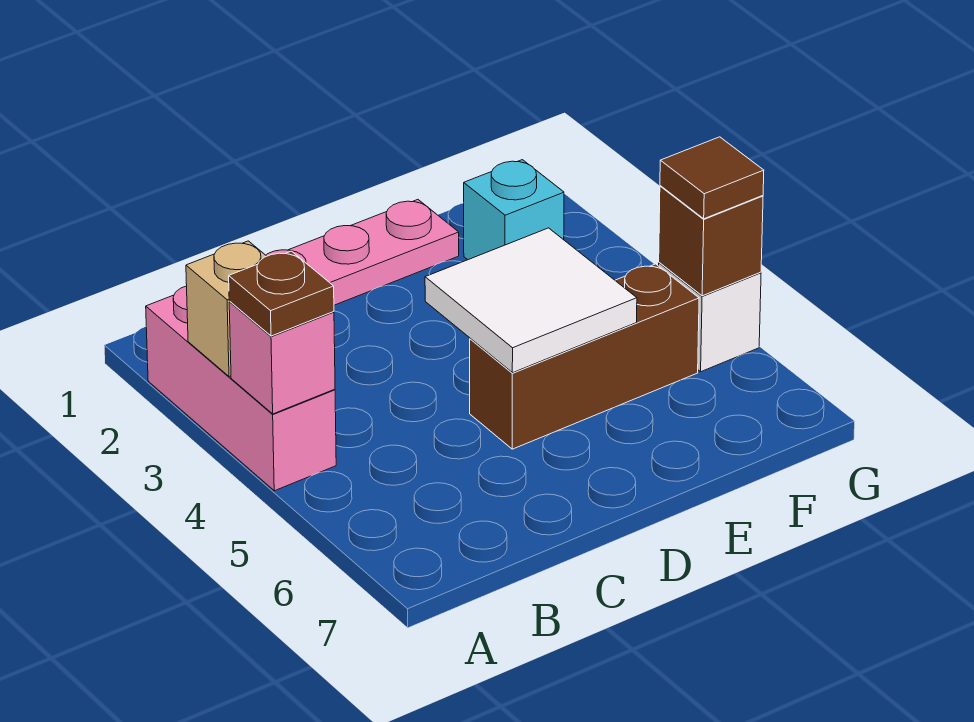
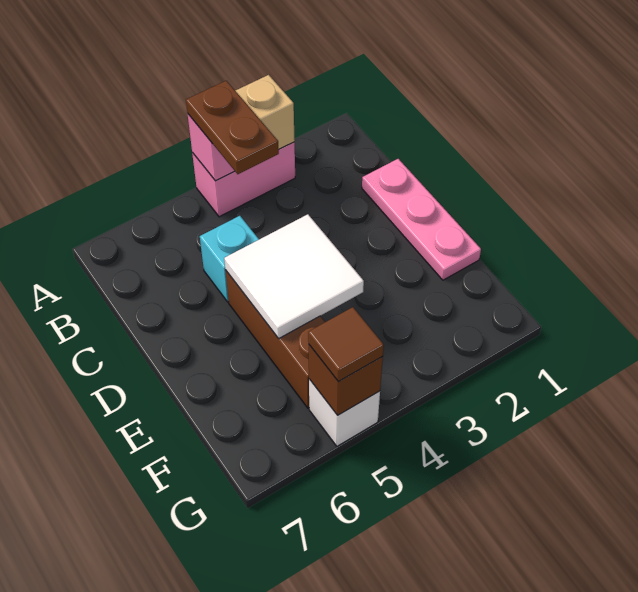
pink 1x3 brick [146,286,336,491] -> pink 1x2 brick [192,142,295,217]
brown 1x1 plate [229,251,334,336] -> brown 1x2 plate [186,81,279,174]
cyan 1x1 brick [464,160,564,260] -> cyan 1x1 brick moved to [200,216,259,302]

